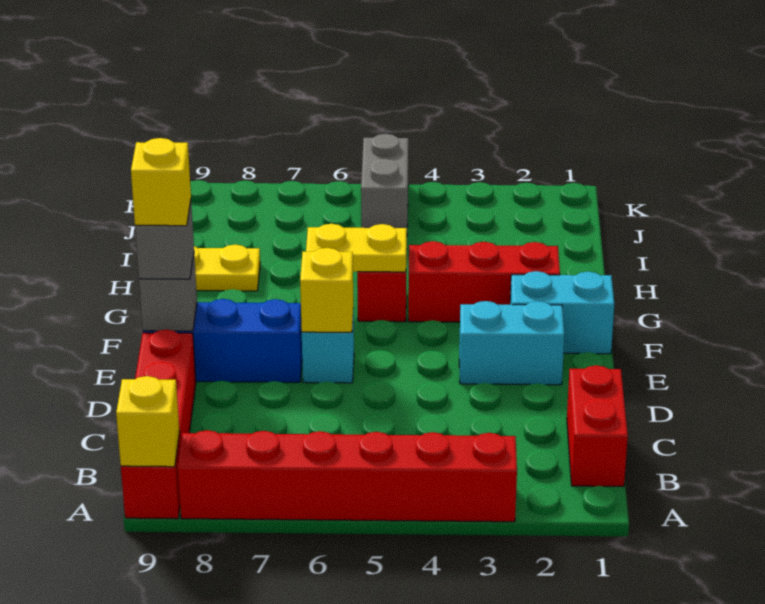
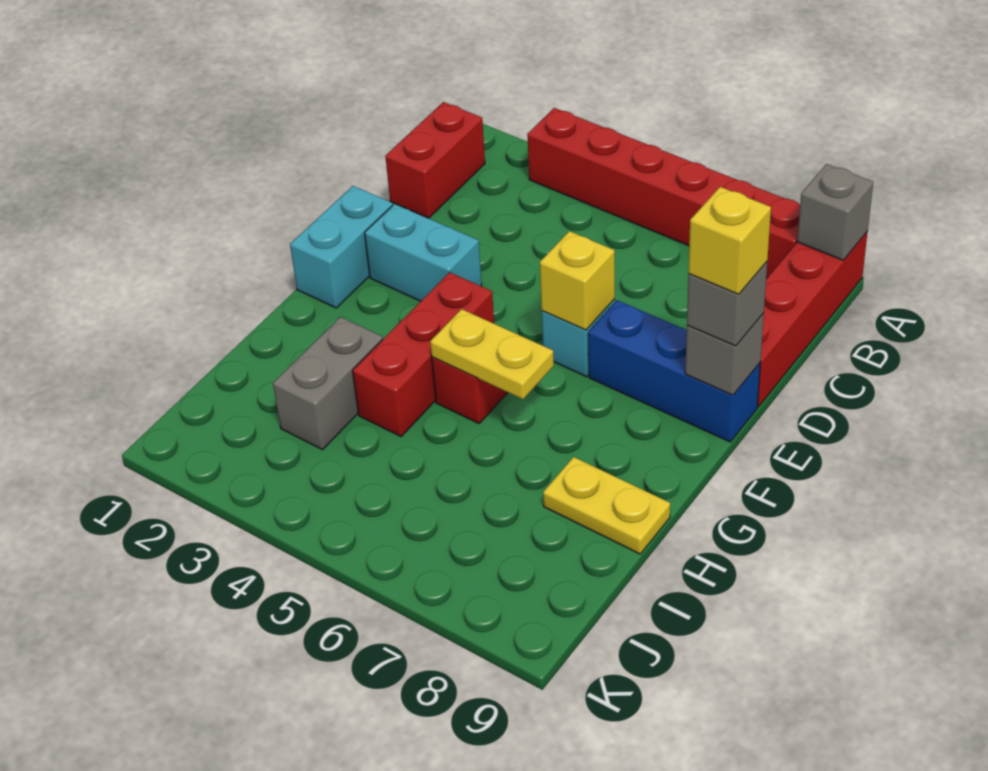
yellow 1x1 brick [116,376,179,467] -> grey 1x1 brick [797,164,873,260]
cyan 1x2 brick [510,271,614,354] -> cyan 1x2 brick turned to [290,186,393,308]
red 1x3 brick [408,241,560,322] -> red 1x3 brick turned to [353,272,494,436]
grey 1x2 brick [361,134,408,228] -> grey 1x2 brick moved to [273,317,383,450]

